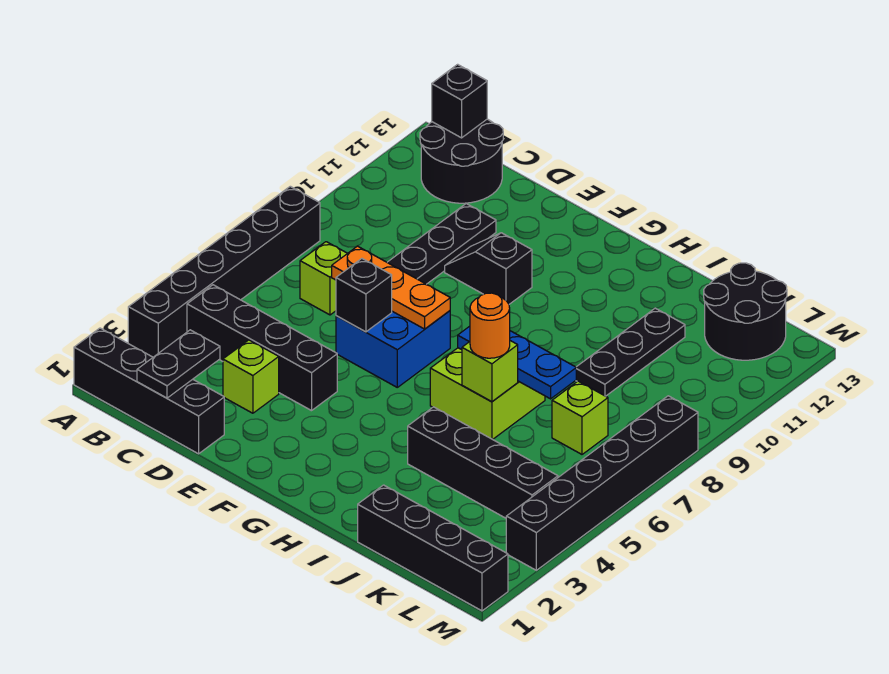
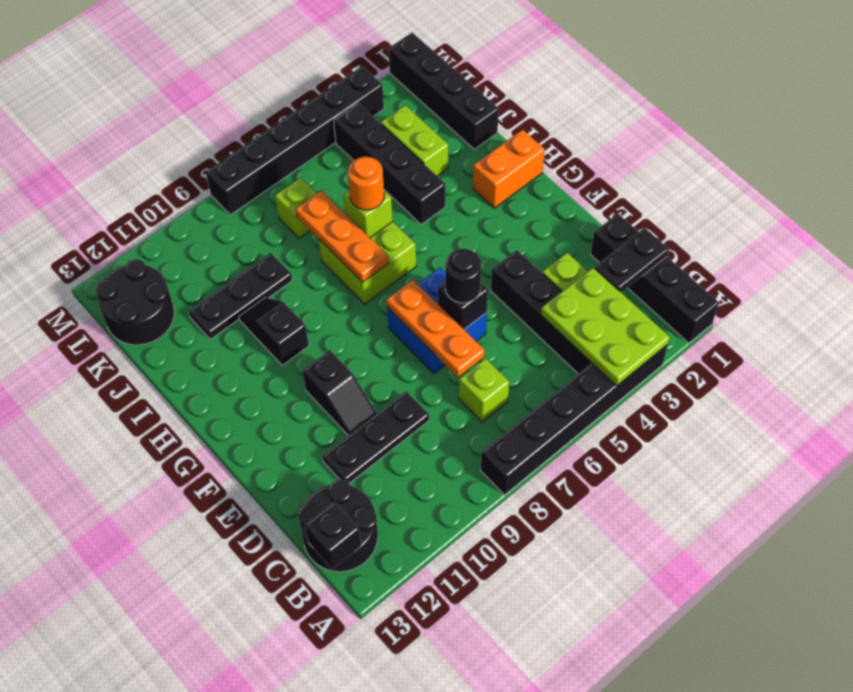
none -> lime 2x3 plate [541,268,670,386]
none -> black 1x1 round brick [445,249,481,303]
none -> orange 1x2 brick [473,130,545,208]
blue 1x3 plate [458,326,576,399] -> orange 1x3 plate [295,191,389,282]
none -> black 1x2 slope [239,298,309,365]
none -> lime 1x2 brick [381,105,448,176]

